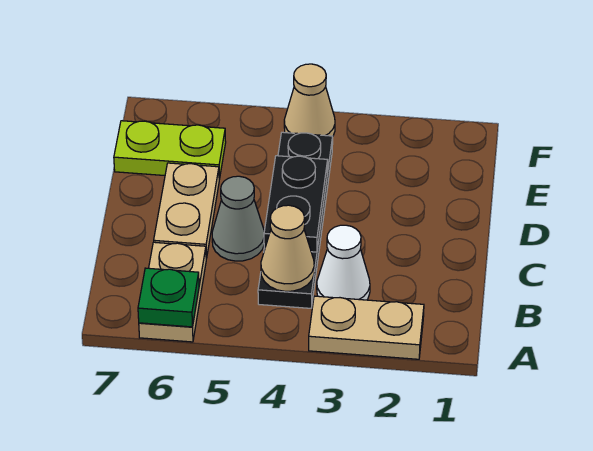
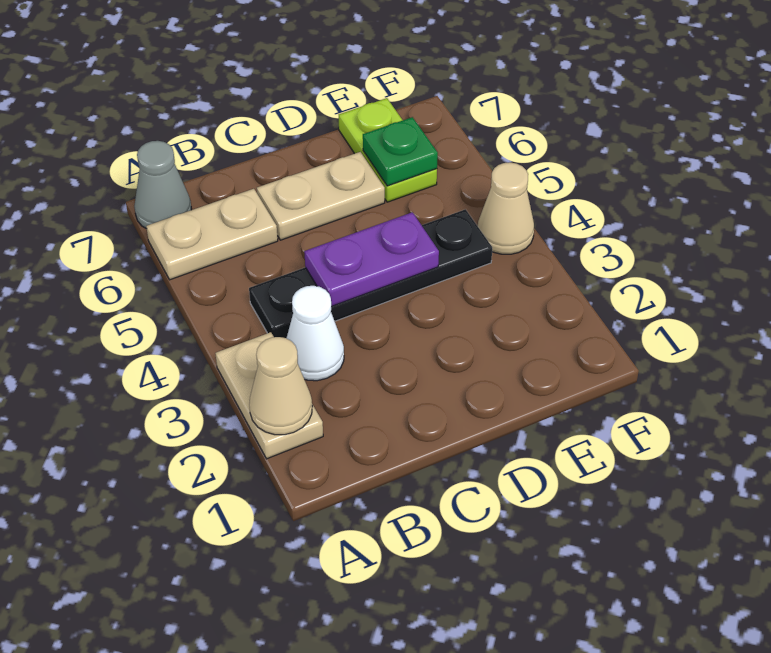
green 1x1 plate [138,268,199,327] -> green 1x1 plate moved to [363,117,438,186]
tan 1x1 cone [261,205,314,291] -> tan 1x1 cone moved to [249,337,312,435]
black 1x2 plate [264,156,328,252] -> purple 1x2 plate [304,212,439,307]
grey 1x1 cone [212,176,264,261] -> grey 1x1 cone moved to [134,141,191,229]

